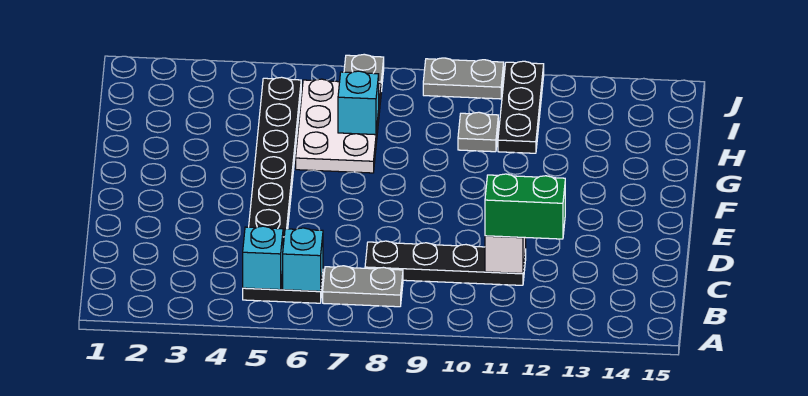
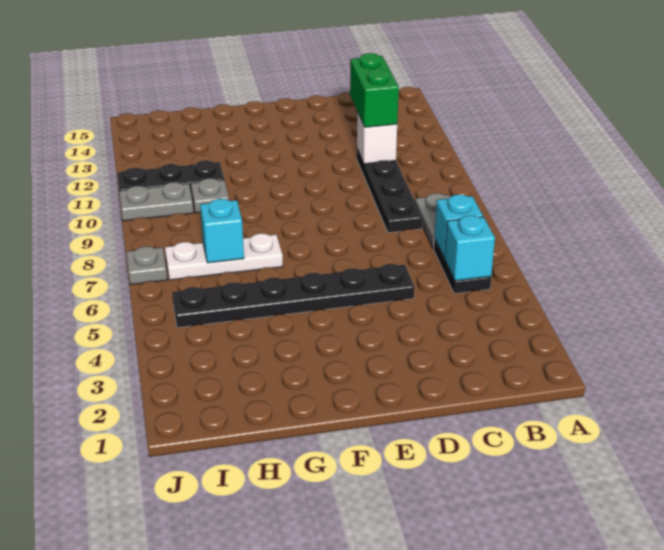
white 2x3 plate [296,79,381,173] -> white 1x3 plate [165,233,283,280]
grey 1x2 plate [423,58,504,99] -> grey 1x2 plate turned to [119,182,194,221]

